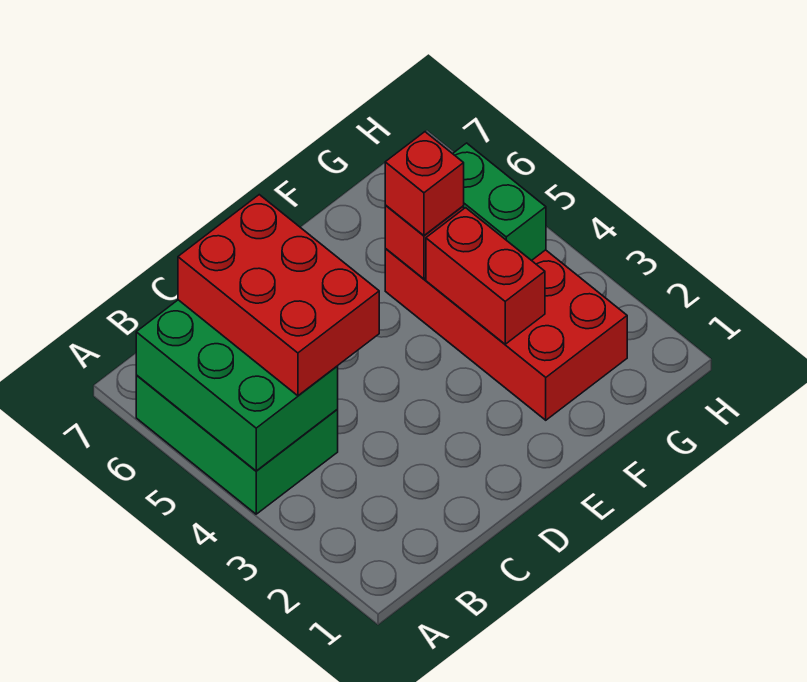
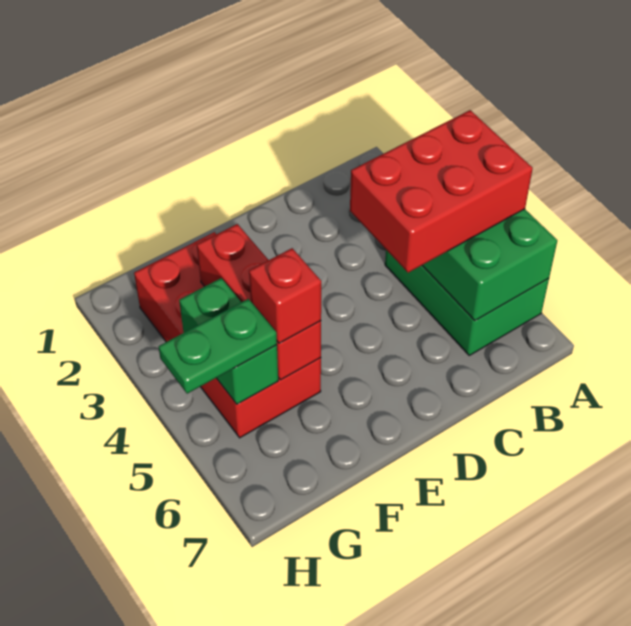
red 2x3 brick [178,195,379,396] -> red 2x3 brick turned to [350,110,533,273]
none -> green 1x2 plate [159,299,277,394]

